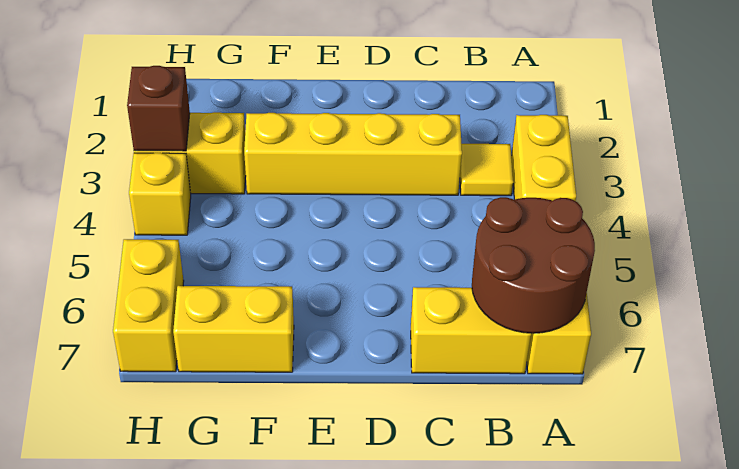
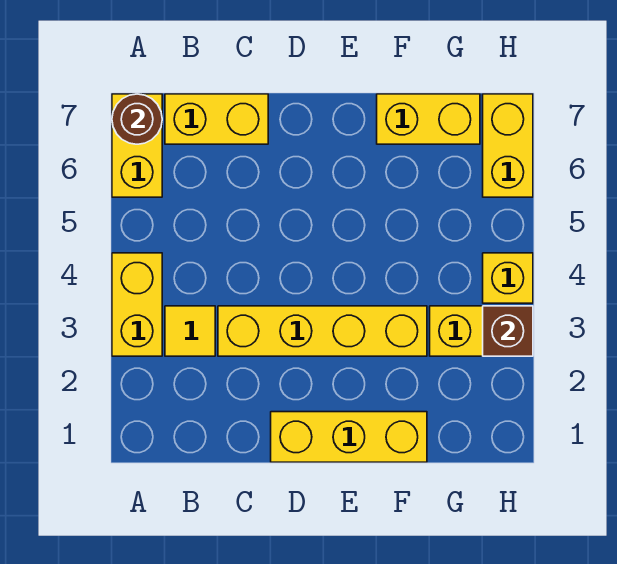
brown 2x2 round brick [472,197,595,333] -> brown 1x1 round brick [112,94,162,144]
none -> yellow 1x3 brick [271,412,427,462]

